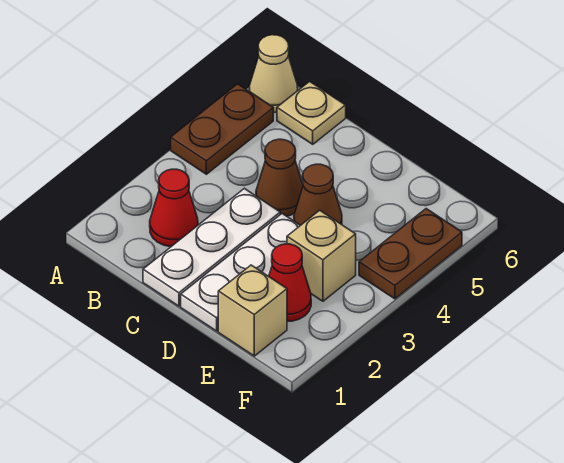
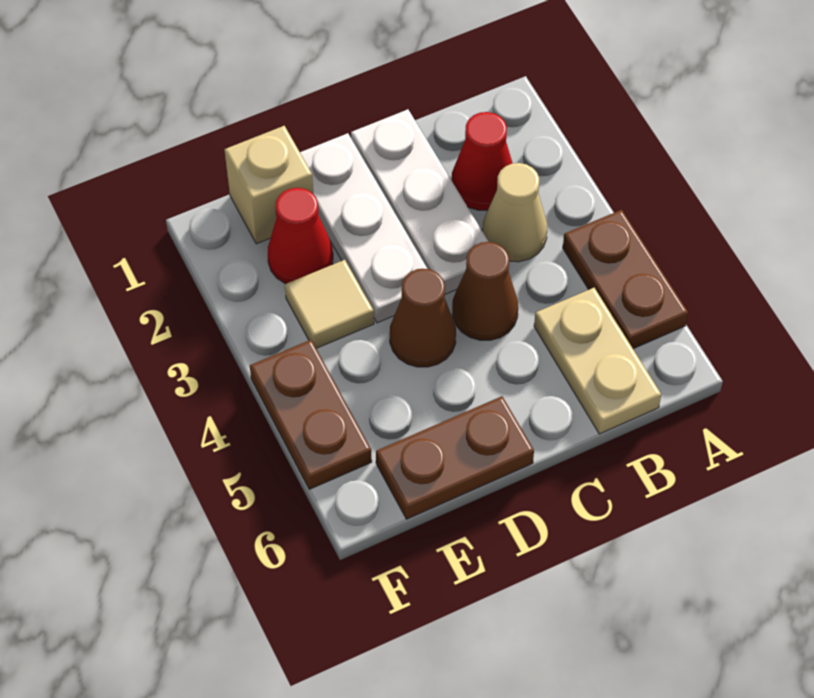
tan 1x1 cone [249,35,298,112] -> tan 1x1 cone moved to [482,163,547,262]
tan 1x1 plate [277,81,346,144] -> tan 1x2 plate [534,288,661,434]
none -> brown 1x2 plate [376,396,534,519]
tan 1x1 brick [287,210,356,301] -> tan 1x1 tile [285,260,374,348]

